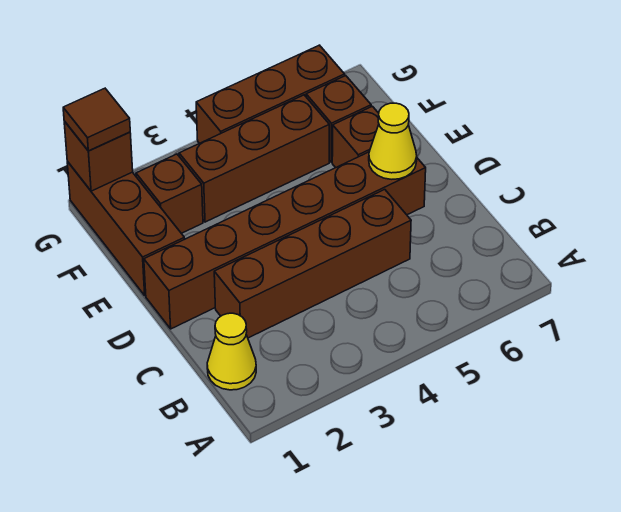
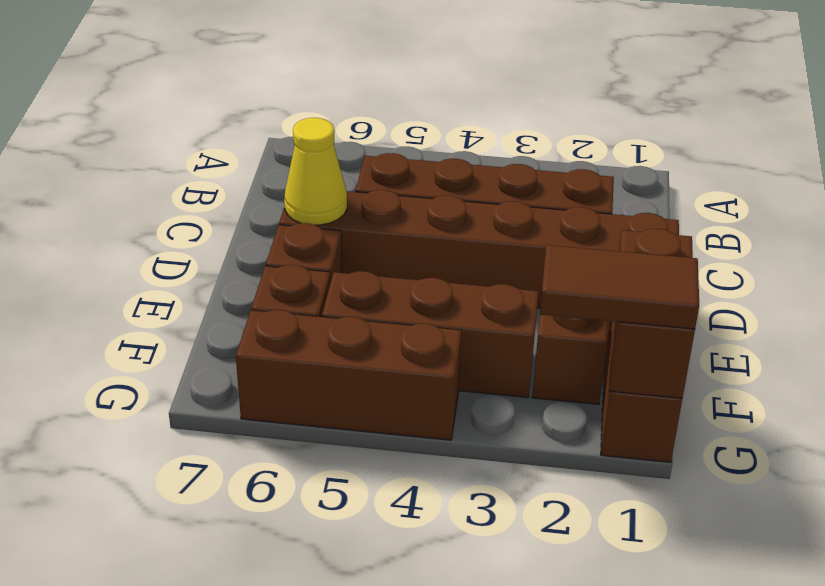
yellow 1x1 cone [207,313,256,390] -> none
brown 1x1 brick [64,121,133,191] -> brown 1x2 brick [609,229,695,398]
brown 1x1 tile [63,88,130,151] -> brown 1x2 tile [540,245,699,329]

